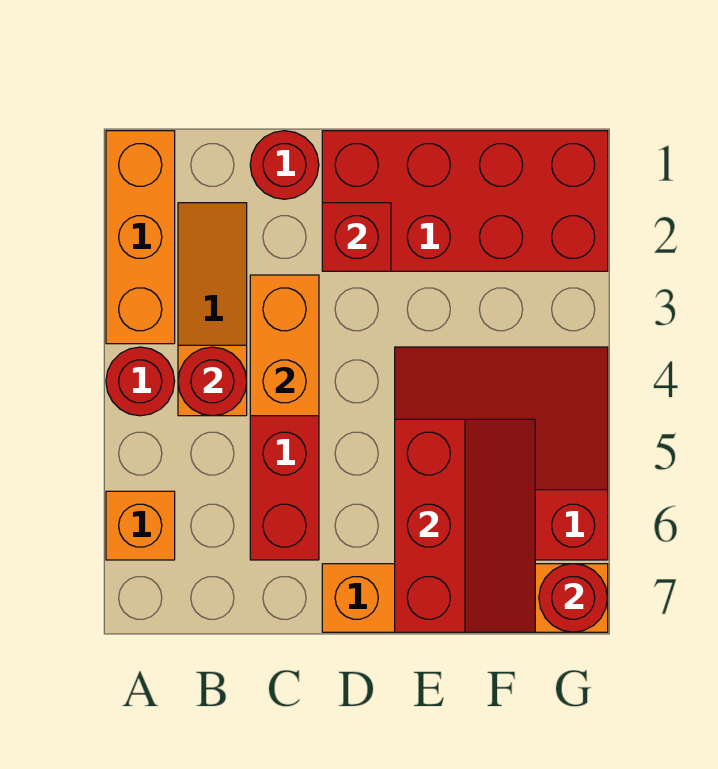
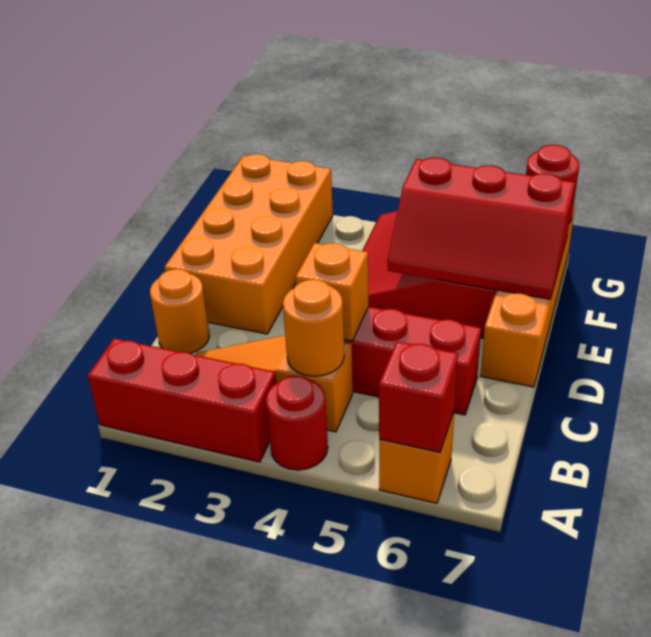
orange 1x3 brick [106,131,175,344] -> red 1x3 brick [88,338,276,462]
red 1x1 round brick [178,347,247,416] -> orange 1x1 round brick [283,280,344,376]
red 1x1 round brick [250,131,319,199] -> orange 1x1 round brick [150,269,209,353]
orange 1x2 brick [250,275,319,416] -> orange 1x1 brick [296,243,369,341]
red 2x4 brick [322,131,608,271] -> orange 2x4 brick [165,154,333,334]
red 1x1 brick [322,203,391,271] -> red 1x1 brick moved to [379,341,458,452]
red 2x3 slope [395,419,535,632] -> red 2x3 slope turned to [388,157,575,299]

